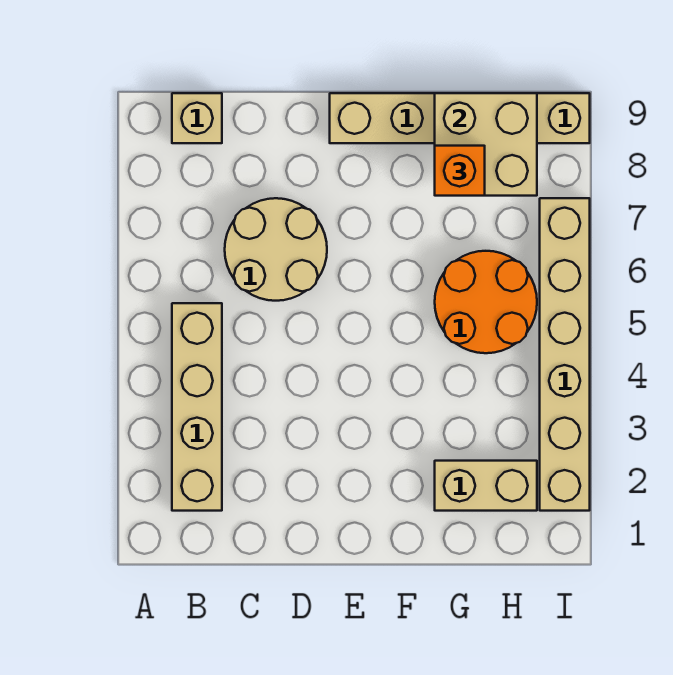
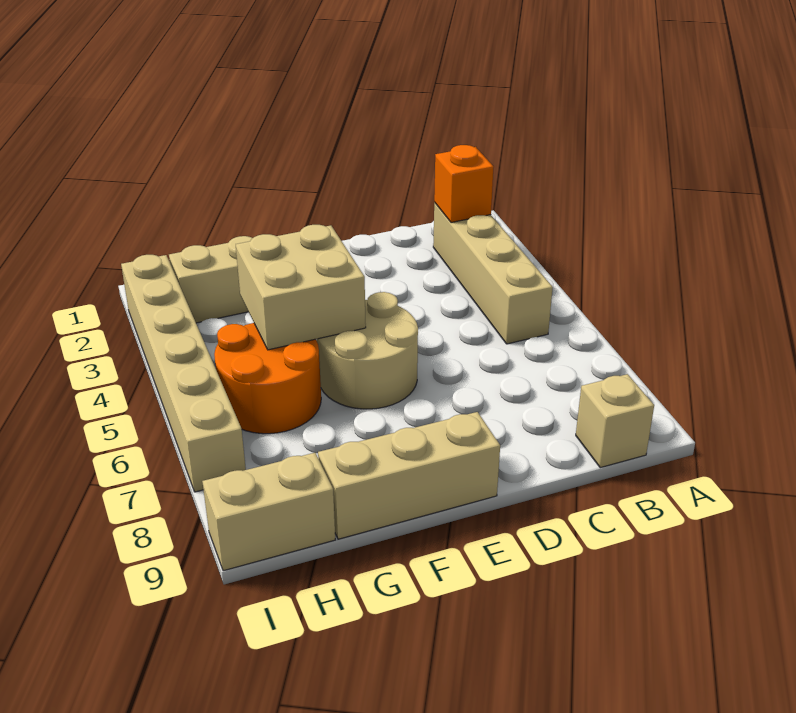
tan 2x2 round brick [225,198,327,301] -> tan 2x2 round brick moved to [317,292,418,409]
tan 2x2 brick [435,93,537,196] -> tan 2x2 brick moved to [236,225,366,350]
orange 1x1 brick [435,146,485,196] -> orange 1x1 brick moved to [434,145,494,223]

